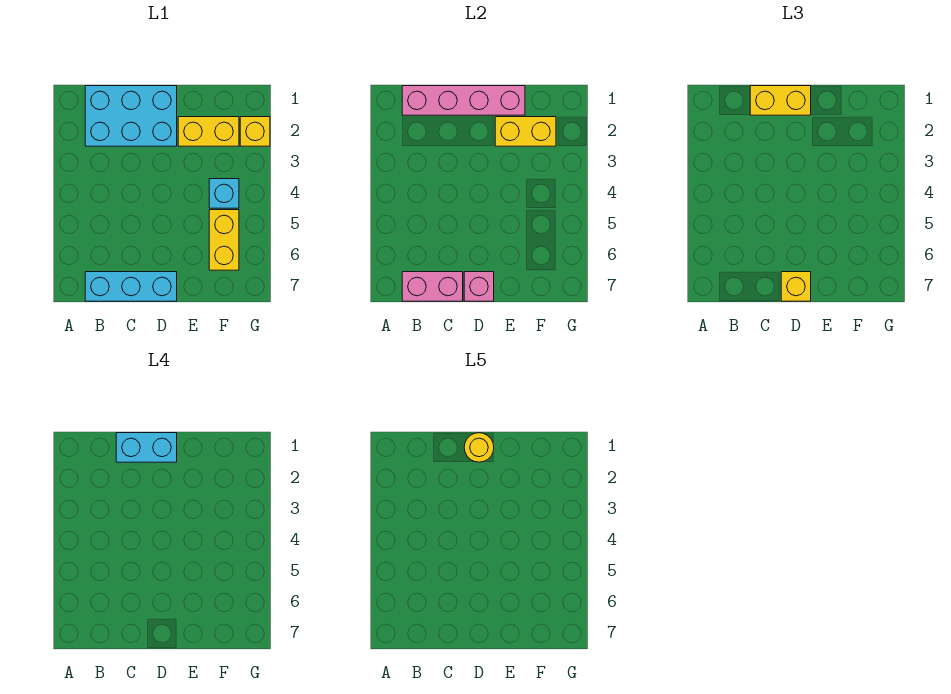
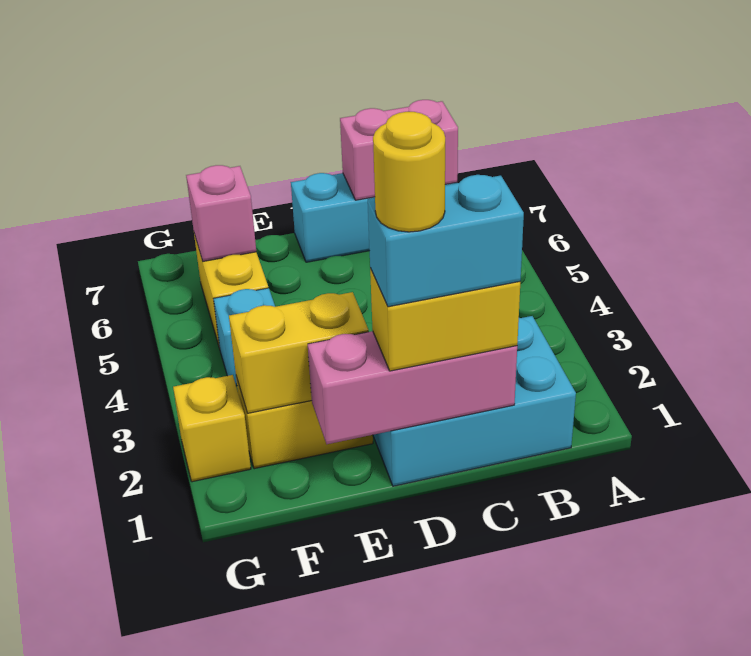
pink 1x4 brick [402,86,525,115] -> pink 1x3 brick [308,331,517,444]
pink 1x1 brick [464,272,494,301] -> pink 1x1 brick moved to [186,165,256,261]
yellow 1x1 brick [781,272,811,301] -> none

